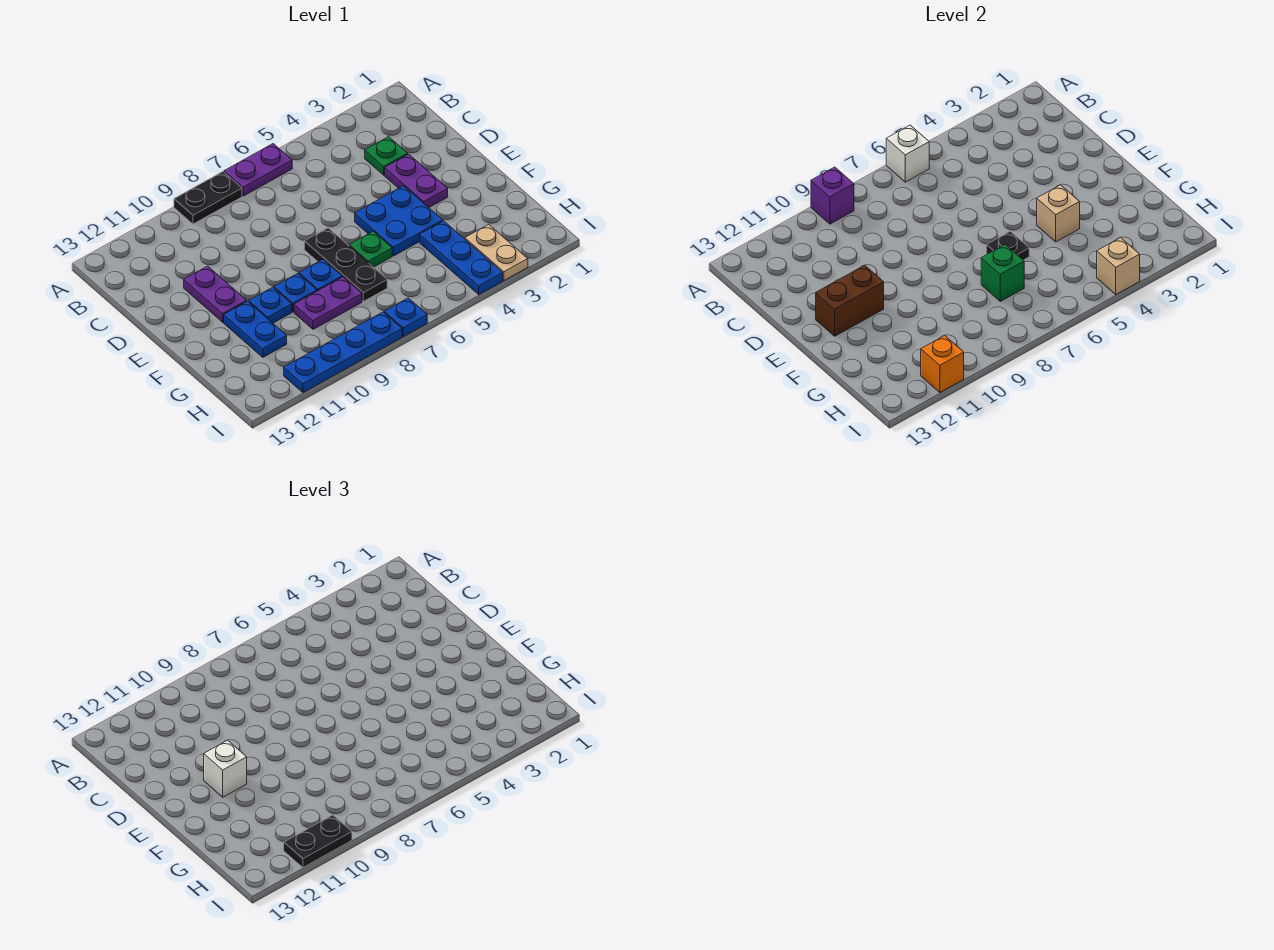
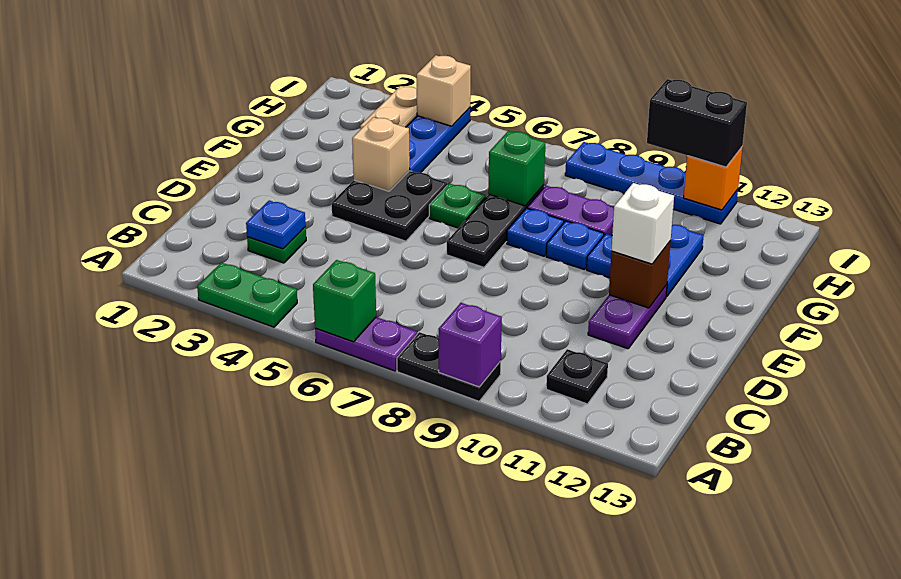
none -> green 1x2 plate [197,263,297,327]
white 1x1 brick [886,125,929,182] -> green 1x1 brick [313,260,376,342]
purple 1x2 plate [385,154,448,207] -> none
blue 2x2 plate [355,186,443,256] -> black 2x2 plate [332,171,447,241]
brown 1x2 brick [816,265,884,336] -> brown 1x1 brick [609,241,671,308]
black 1x1 plate [986,231,1029,260] -> black 1x1 plate moved to [546,349,608,404]
blue 1x1 plate [384,298,427,337] -> blue 1x1 plate moved to [246,201,306,249]
black 1x2 plate [284,815,352,867] -> black 1x2 brick [647,79,747,167]

